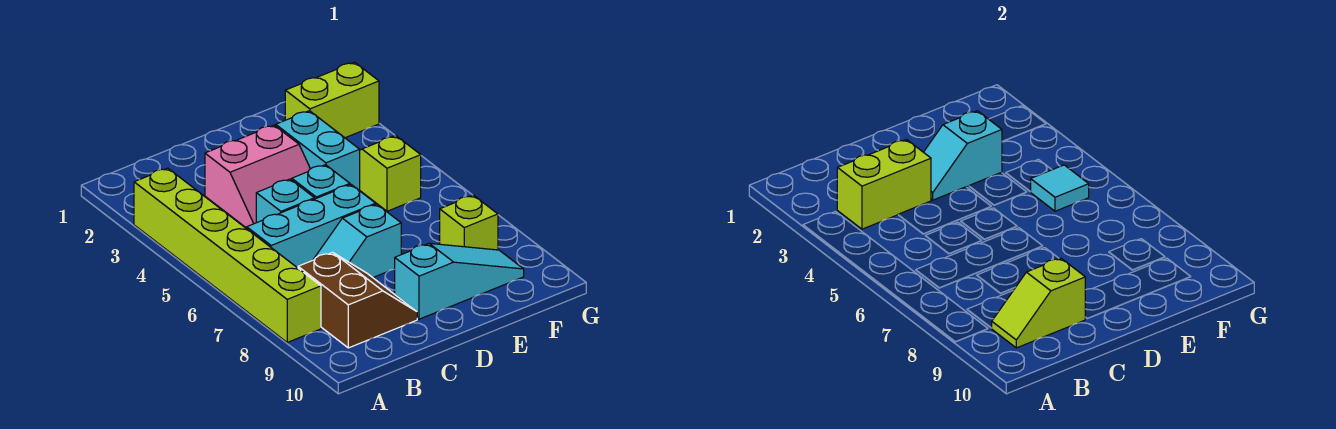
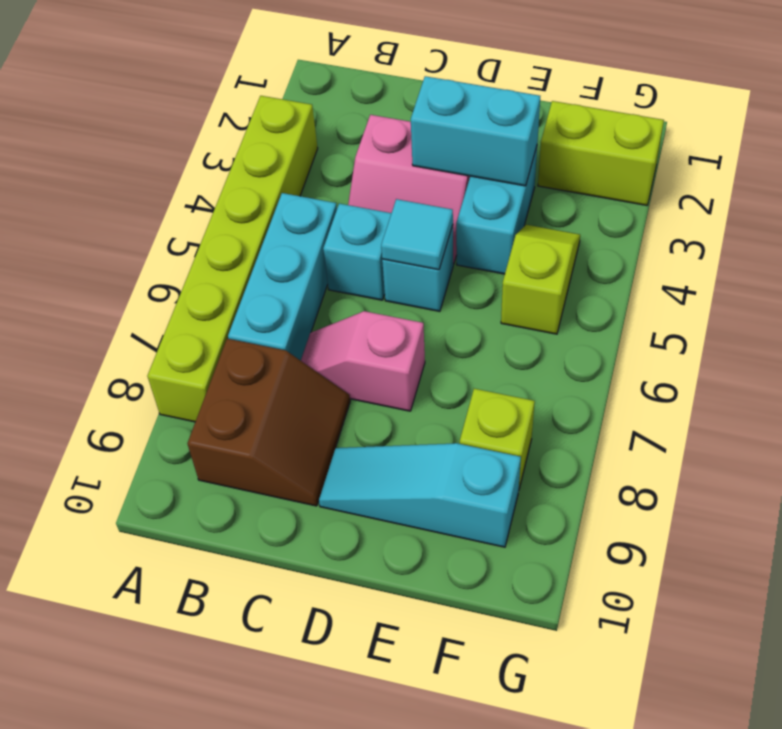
lime 1x2 brick [837,140,931,229] -> none
cyan 1x3 brick [246,185,376,268] -> cyan 1x3 brick turned to [228,193,337,361]
lime 1x2 slope [992,258,1085,348] -> none
cyan 1x2 slope [313,204,401,277] -> pink 1x2 slope [301,311,425,411]
cyan 1x2 slope [924,111,1002,200] -> cyan 1x2 brick [411,76,540,186]
cyan 1x3 slope [395,243,524,319] -> cyan 1x3 slope turned to [319,443,521,547]
cyan 1x1 tile [1031,165,1089,211] -> cyan 1x1 tile moved to [381,199,453,270]

